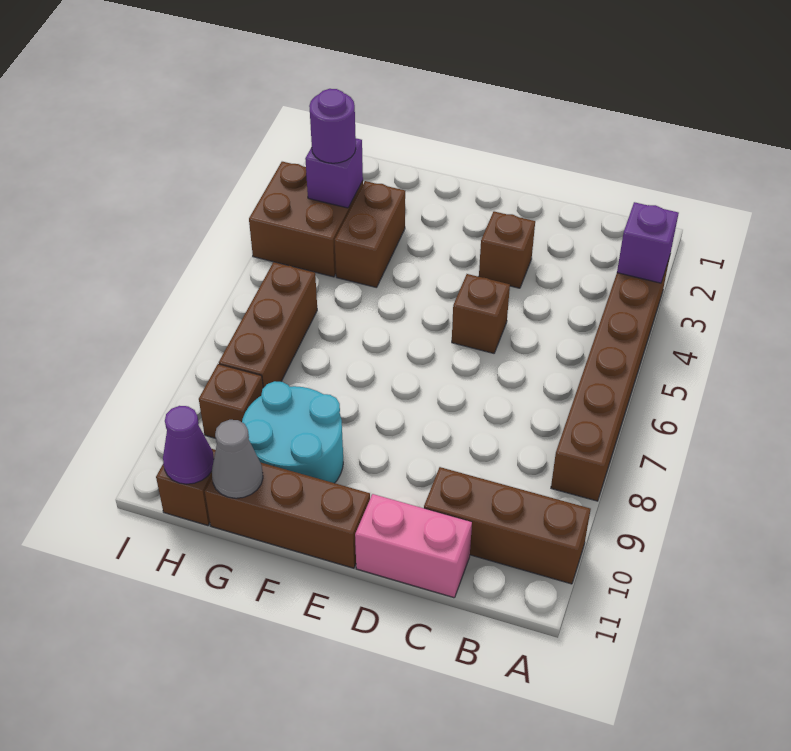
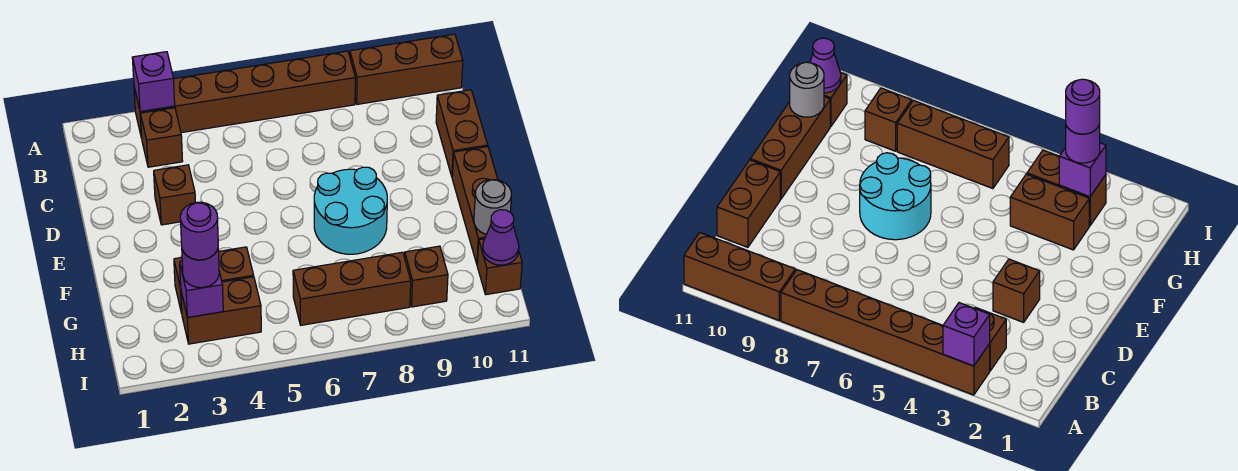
brown 1x3 brick [424,467,591,584] -> brown 1x3 brick turned to [350,34,463,104]
pink 1x2 brick [355,494,472,598] -> brown 1x2 brick [436,90,488,176]
brown 1x1 brick [452,274,510,353] -> brown 1x1 brick moved to [140,108,183,167]
cyan 2x2 round brick [242,381,343,483] -> cyan 2x2 round brick moved to [314,167,387,254]
grey 1x1 cone [212,420,263,498] -> grey 1x1 round brick [474,180,512,234]
brown 2x2 brick [249,162,363,277] -> brown 1x2 brick [181,277,261,344]
none -> purple 1x1 round brick [180,202,218,260]

